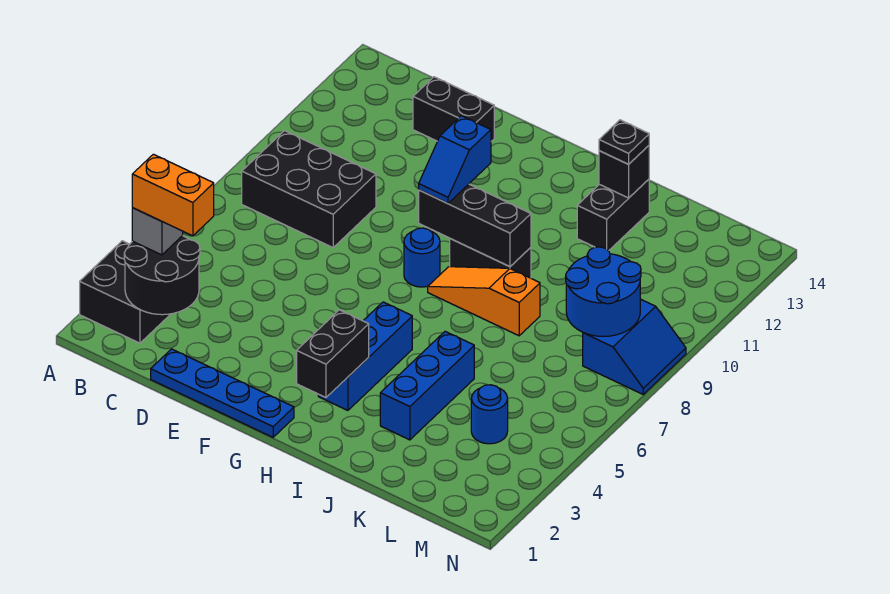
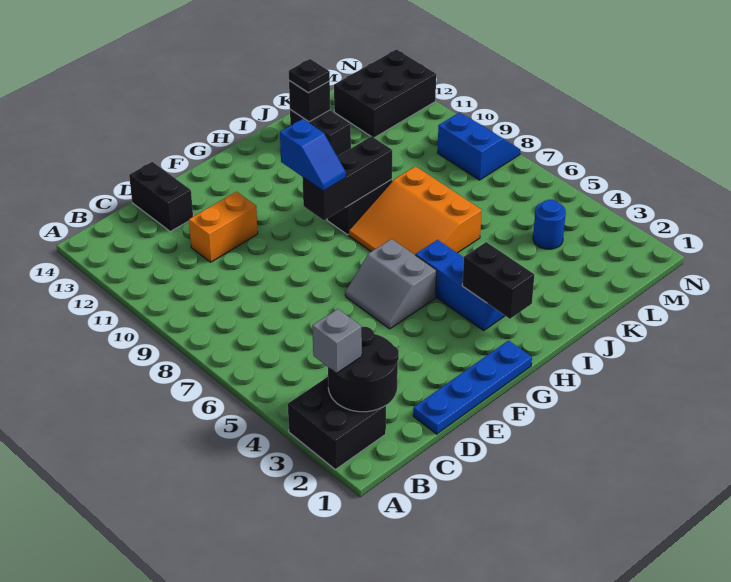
orange 1x2 brick [132,154,214,236] -> orange 1x2 brick moved to [189,192,258,262]
black 2x3 brick [242,131,376,248] -> black 2x3 brick moved to [334,49,436,138]
black 1x2 brick [413,77,494,141] -> black 1x2 brick turned to [129,162,193,231]
none -> grey 2x2 slope [345,239,436,329]
blue 1x1 round brick [404,228,440,287] -> none
orange 1x3 slope [428,267,540,336] -> orange 3x3 slope [349,166,482,255]
blue 1x3 brick [380,331,474,440] -> none
blue 2x2 round brick [566,247,641,336] -> none

